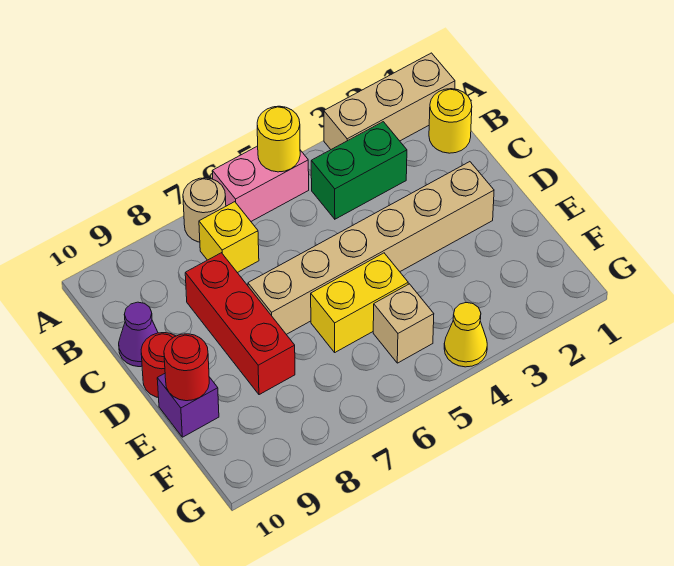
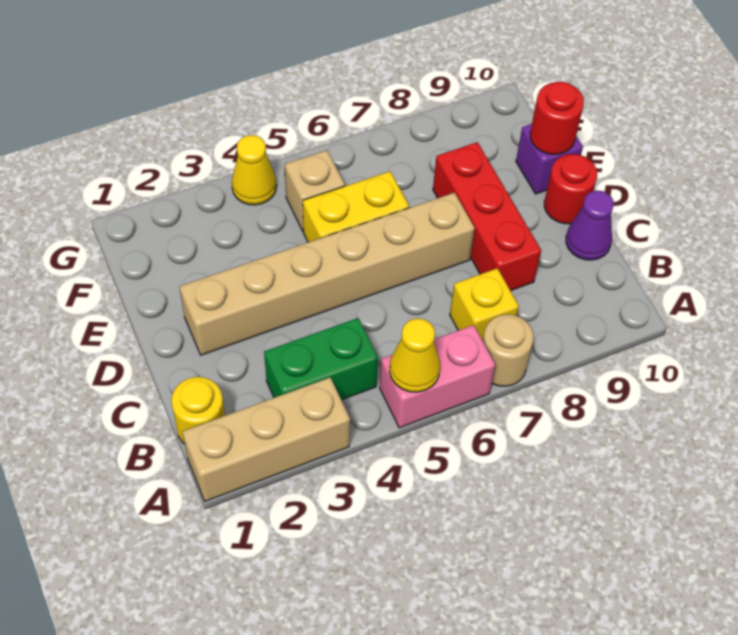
yellow 1x1 round brick [257,106,300,172] -> yellow 1x1 cone [390,318,440,392]

